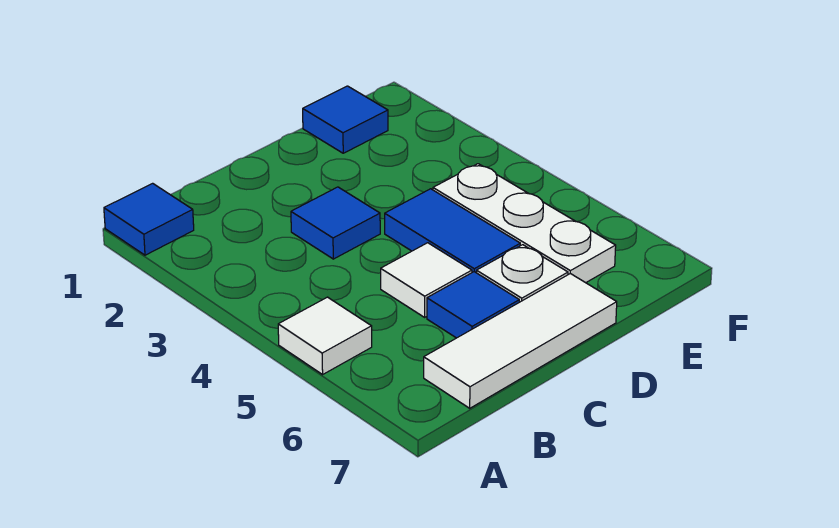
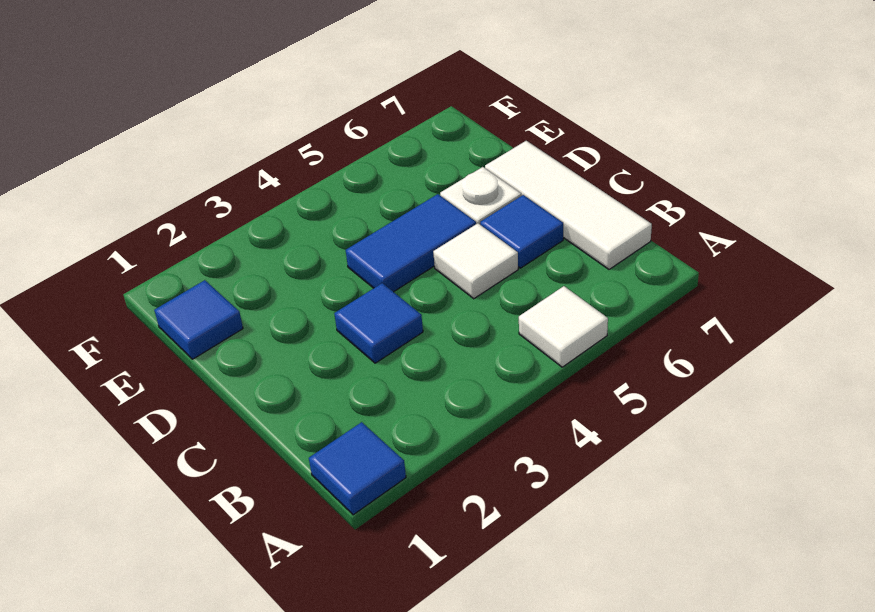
white 1x3 plate [433,164,616,283] -> none

